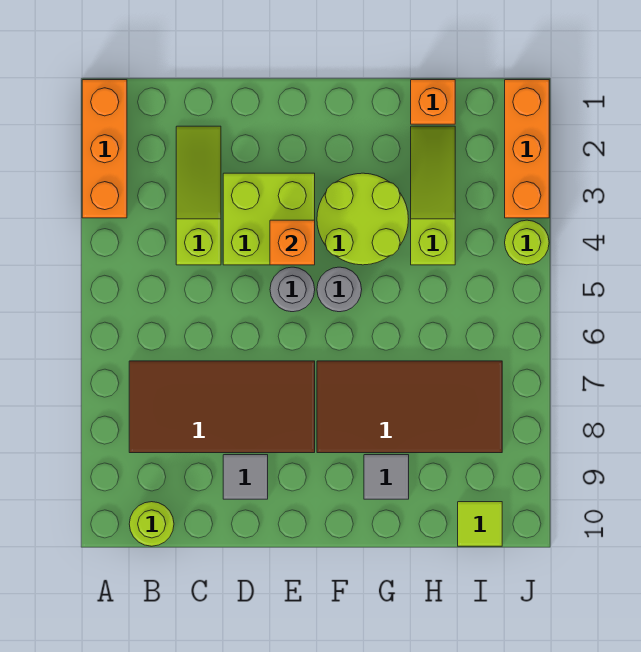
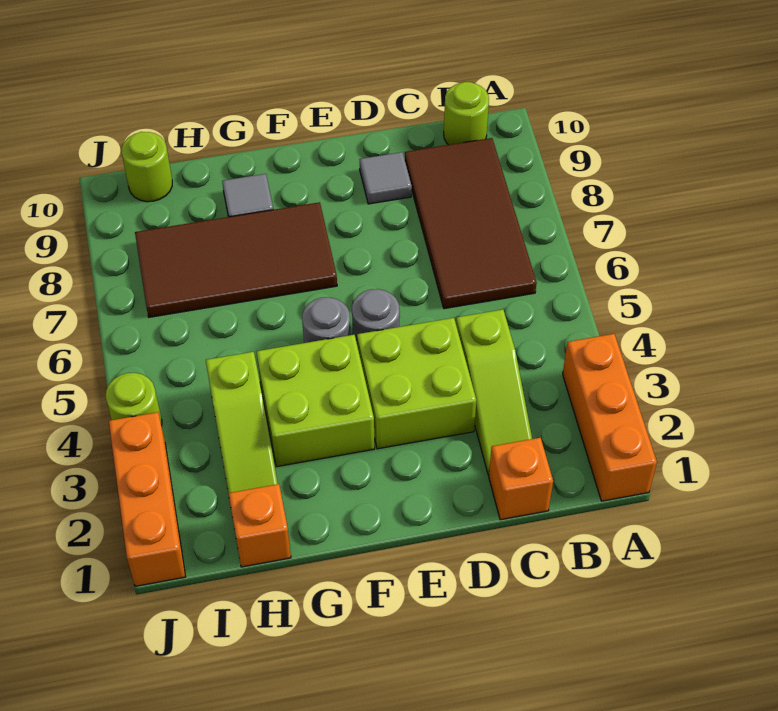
brown 2x4 tile [129,361,315,453] -> brown 2x4 tile turned to [405,138,537,309]
orange 1x1 brick [270,220,315,265] -> orange 1x1 brick moved to [489,438,553,520]
lime 2x2 round brick [317,173,408,265] -> lime 2x2 brick [256,335,375,467]
lime 1x1 tile [458,502,502,546] -> lime 1x1 round brick [121,132,172,202]

